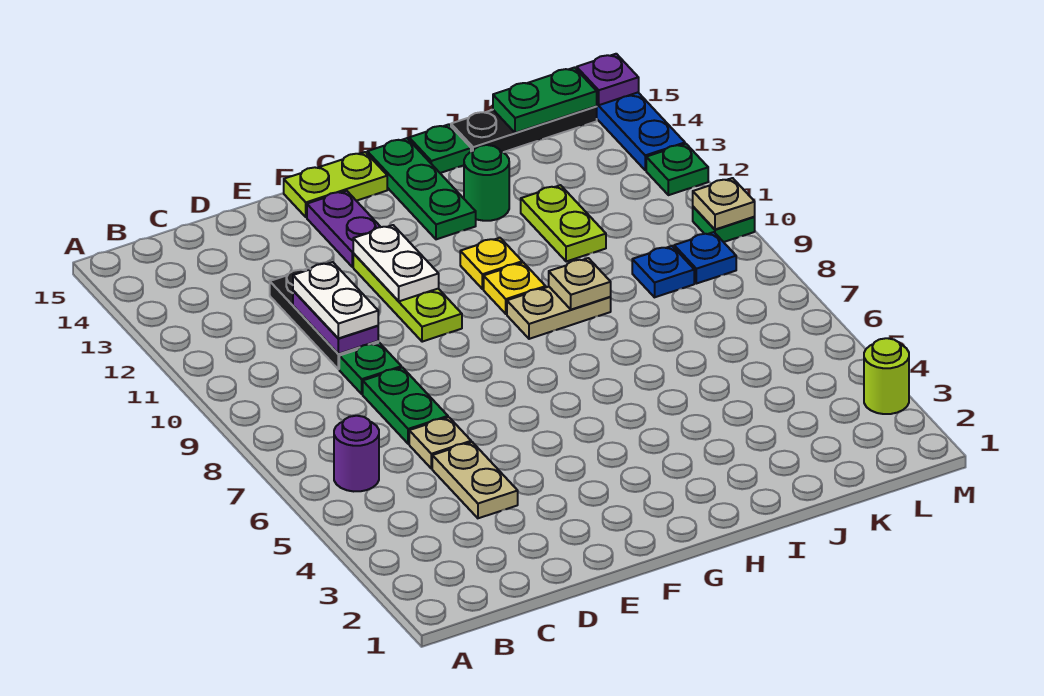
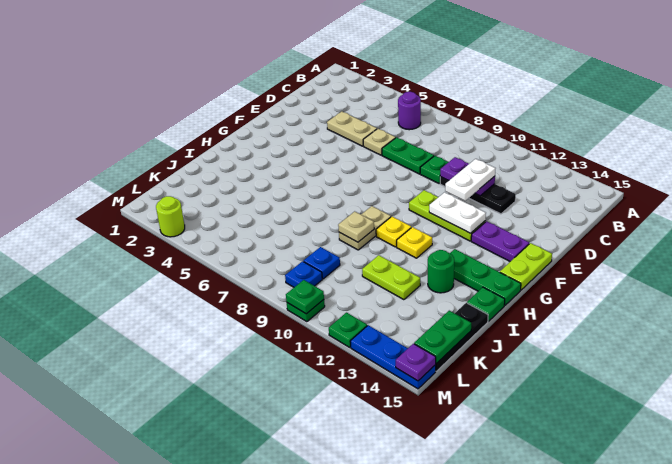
white 1x2 plate [293,262,378,338] -> white 1x2 plate turned to [445,159,496,201]
tan 1x1 plate [693,178,755,229] -> green 1x1 plate [286,280,324,314]

